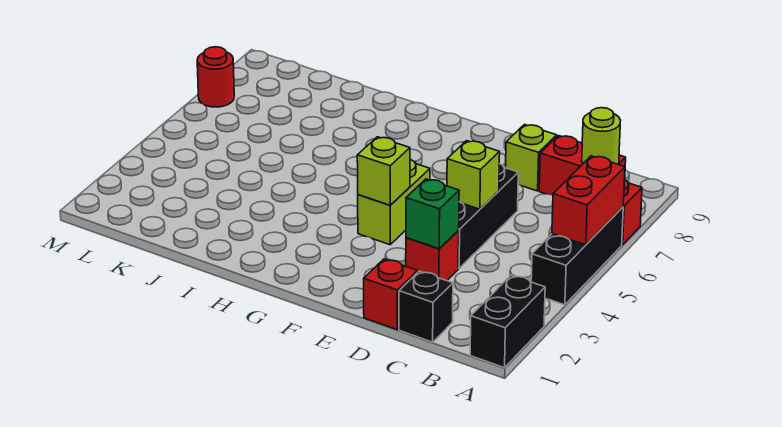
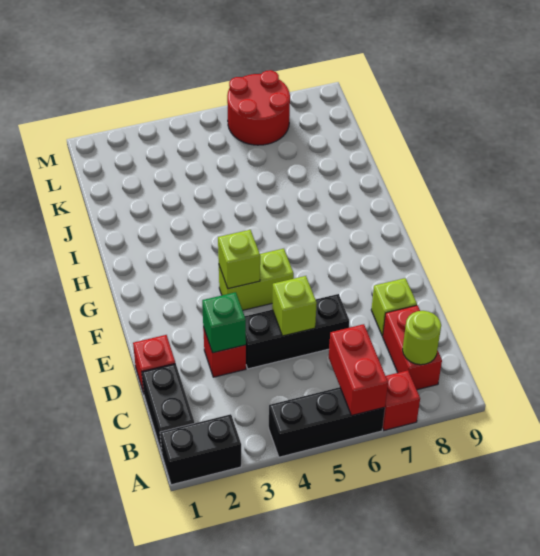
red 1x2 brick [552,156,625,245] -> red 1x2 brick turned to [329,324,388,416]
black 1x1 brick [399,271,453,342] -> black 1x2 brick [142,363,194,453]
red 1x1 round brick [197,47,234,107] -> red 2x2 round brick [227,70,290,145]

